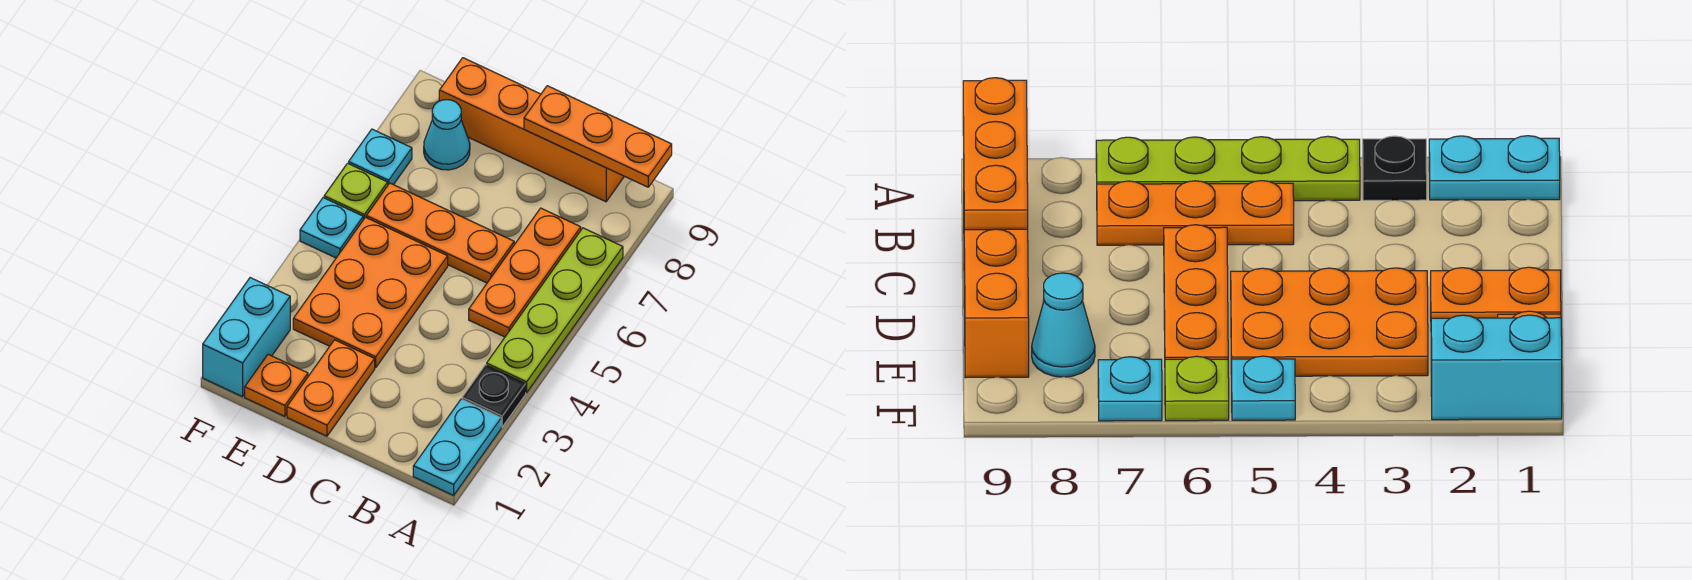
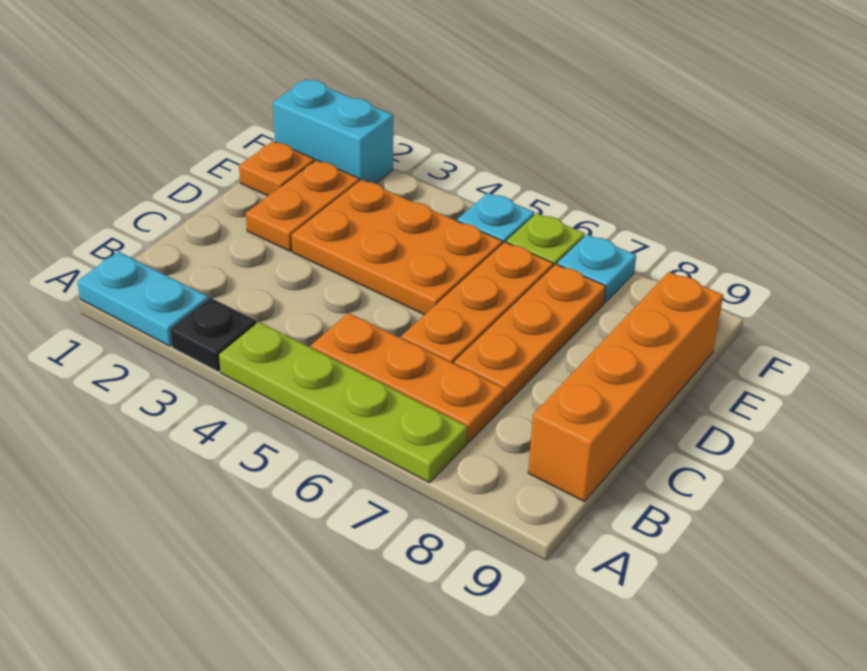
orange 1x3 plate [524,86,672,187] -> orange 1x3 plate moved to [454,264,606,405]
orange 1x2 plate [287,340,375,436] -> orange 1x2 plate turned to [246,160,360,251]
cyan 1x1 cone [424,100,470,170] -> none

